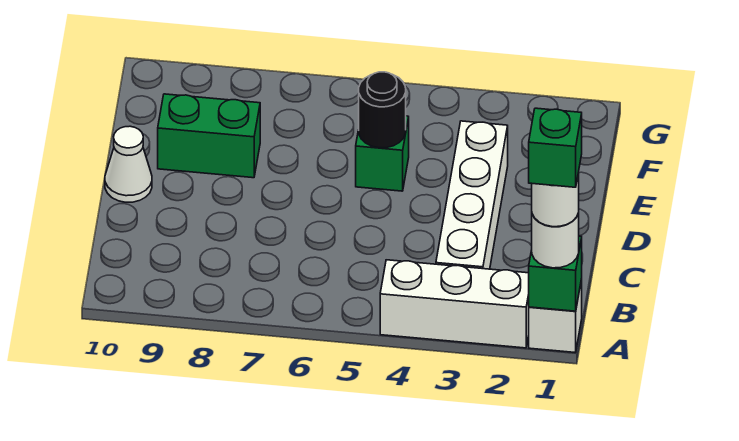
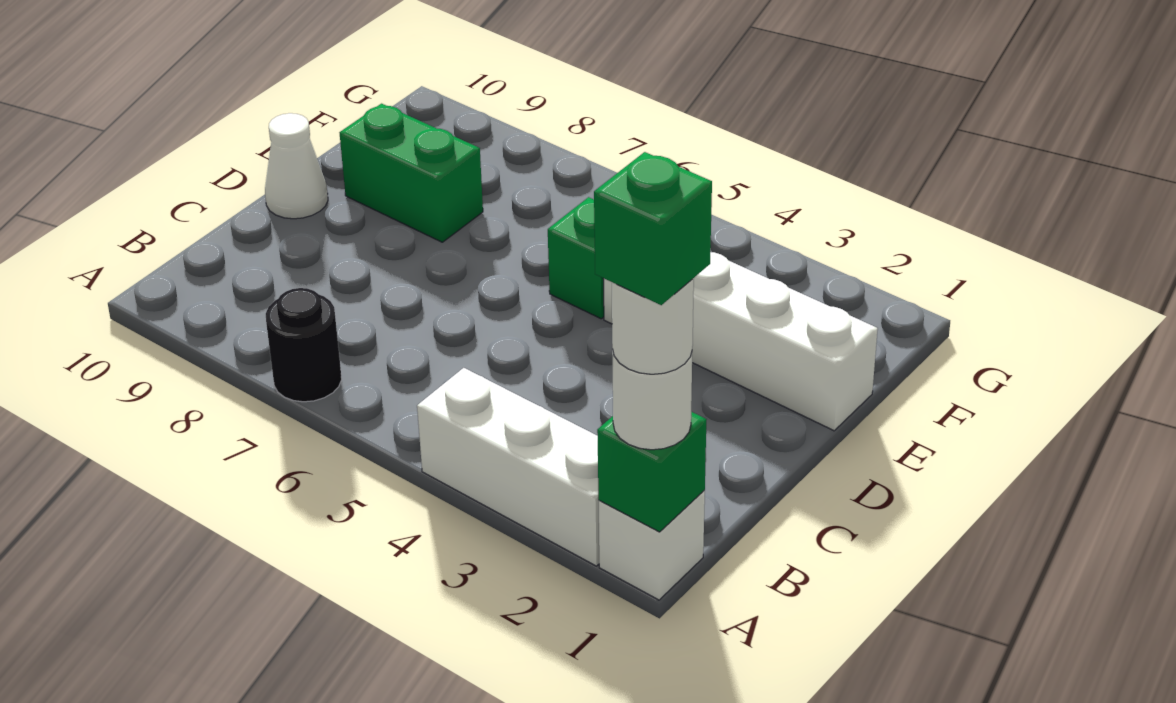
white 1x4 brick [436,121,508,269] -> white 1x4 brick turned to [603,252,878,431]
black 1x1 round brick [359,72,406,148] -> black 1x1 round brick moved to [266,288,342,402]

